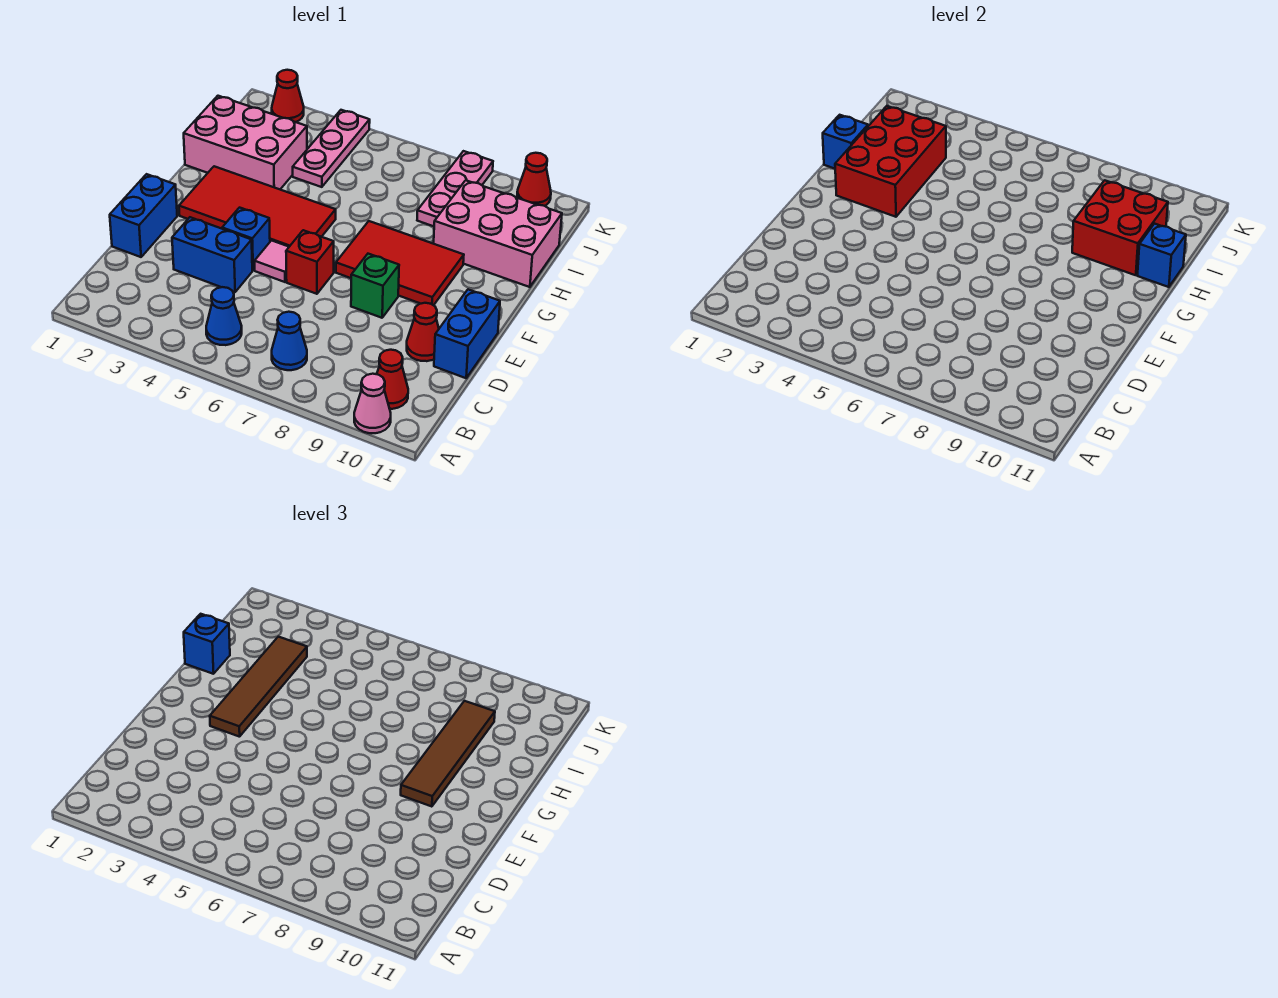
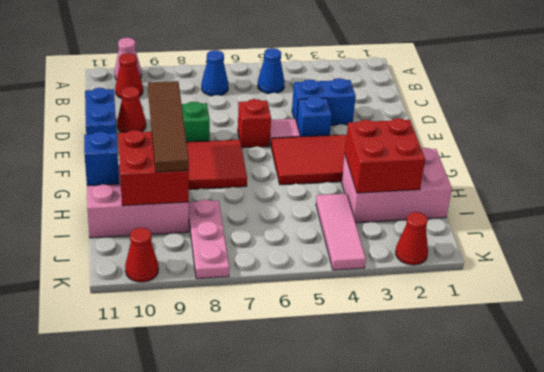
blue 1x2 brick [110,174,177,257] -> none
brown 1x4 tile [210,637,307,737] -> none
red 2x3 brick [835,106,946,217] -> red 2x2 brick [345,118,425,193]
blue 1x1 brick [823,115,868,169] -> none
blue 1x1 brick [184,614,230,674] -> none
pink 1x3 plate [293,110,370,187] -> pink 1x3 tile [316,193,366,270]

